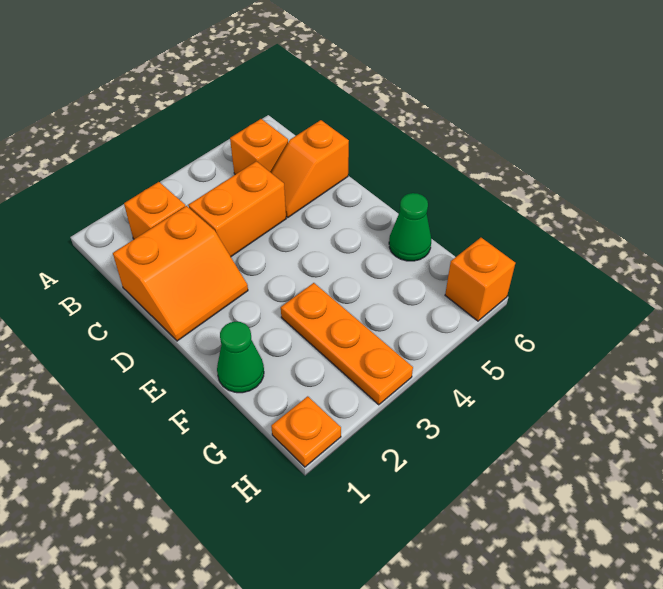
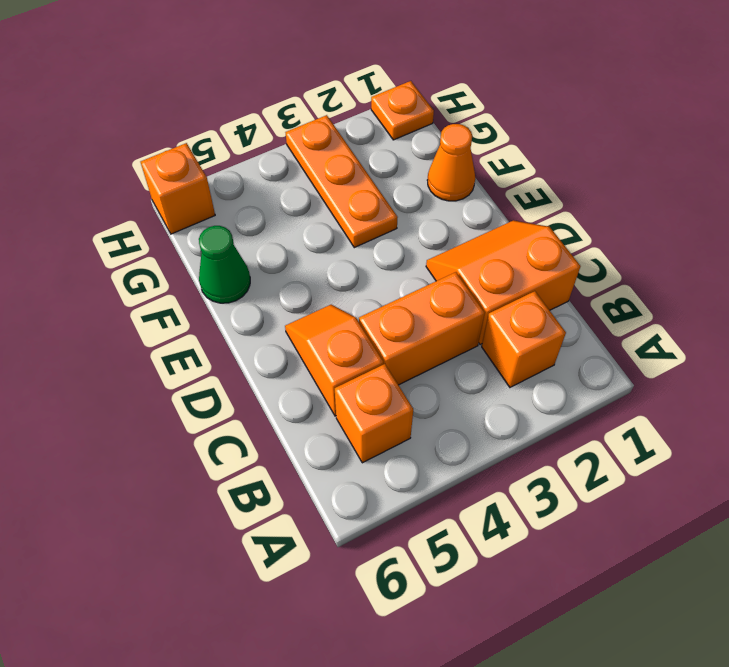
orange 1x2 slope [271,120,349,217] -> orange 1x2 slope turned to [285,305,384,416]
green 1x1 cone [217,322,264,393] -> orange 1x1 cone [427,124,475,201]

